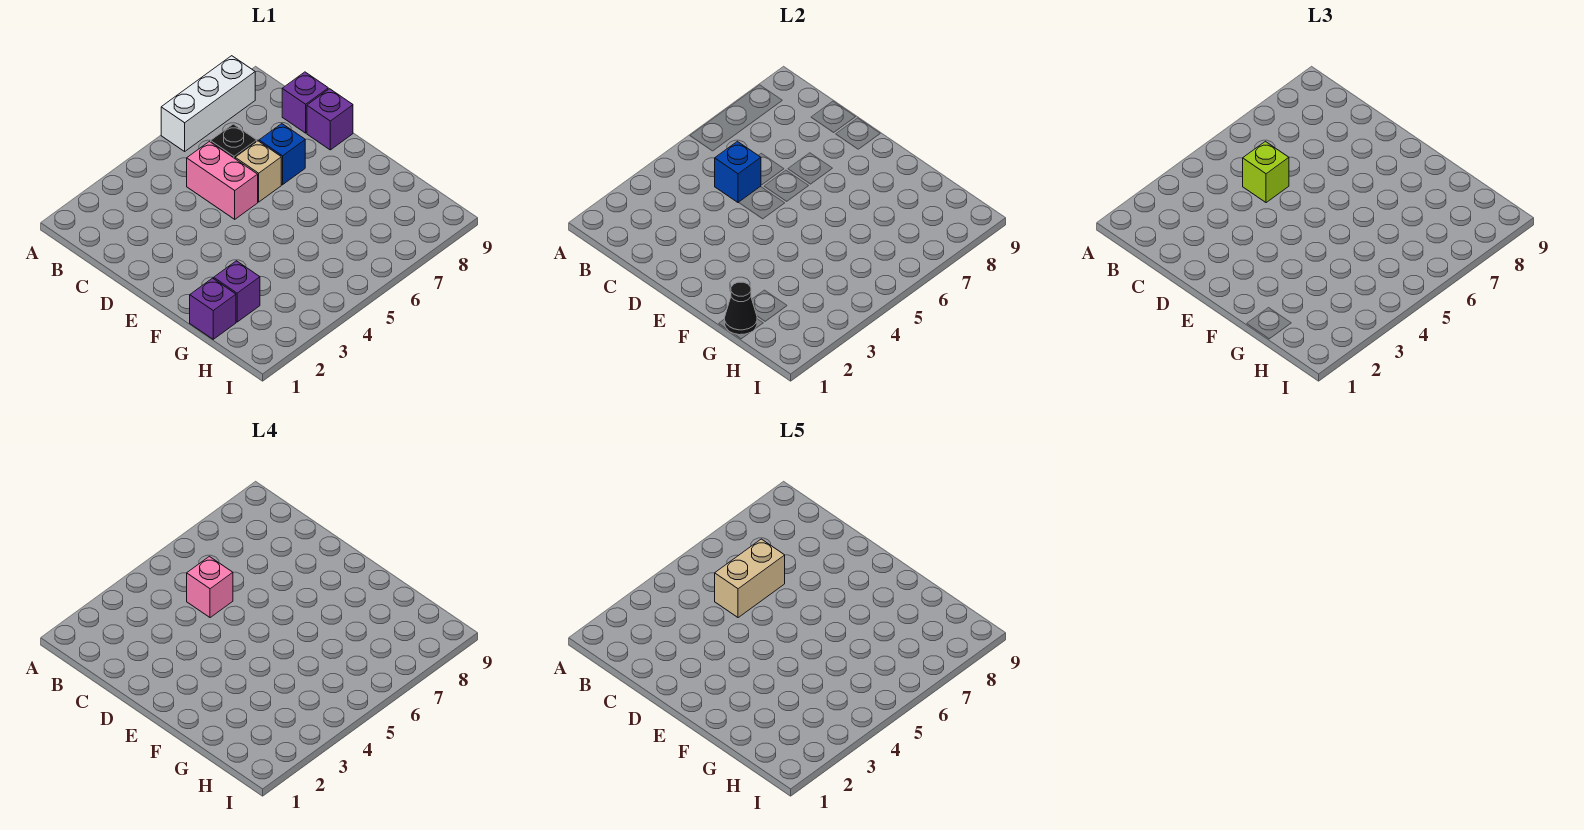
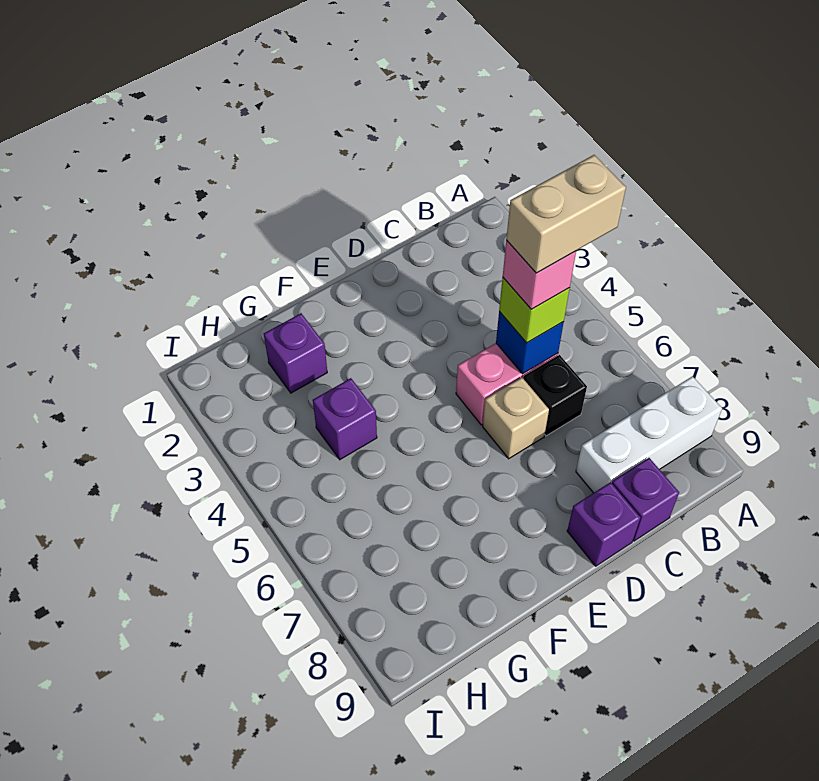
white 1x3 brick [161,56,255,151] -> white 1x3 brick turned to [576,376,722,493]
tan 1x2 brick [715,539,785,618] -> tan 1x2 brick turned to [506,155,626,273]
blue 1x1 brick [259,124,305,185] -> none
purple 1x1 brick [190,278,236,339] -> purple 1x1 brick moved to [313,378,377,459]
black 1x1 cone [725,282,757,335] -> none

